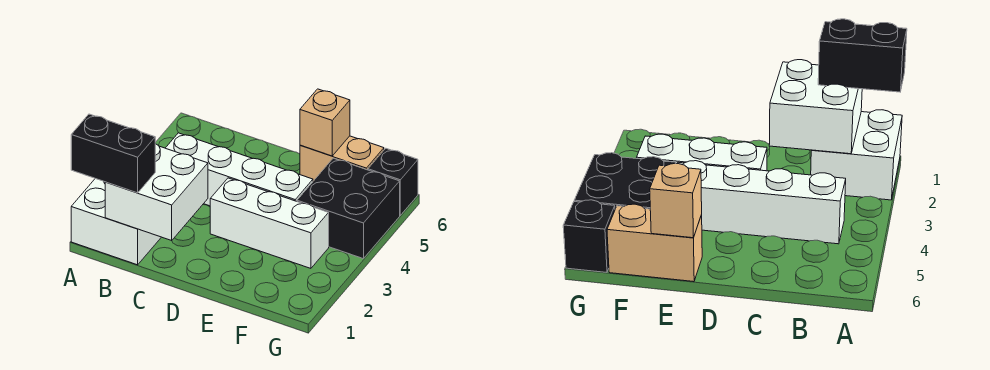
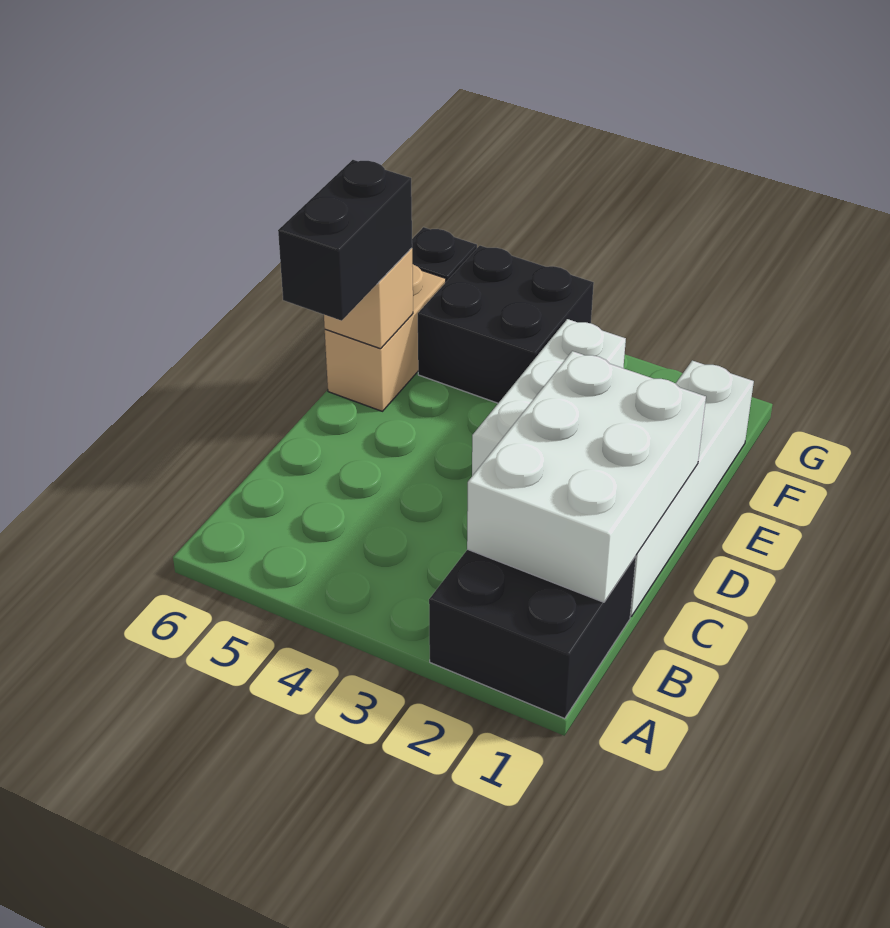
white 2x2 brick [71,179,161,265] -> black 2x2 brick [429,549,636,718]
black 1x2 brick [71,114,155,193] -> black 1x2 brick moved to [278,160,412,321]
white 2x2 brick [105,144,208,240] -> white 2x3 brick [467,351,706,602]
white 1x4 brick [166,133,313,206] -> white 1x4 brick moved to [630,361,754,616]

